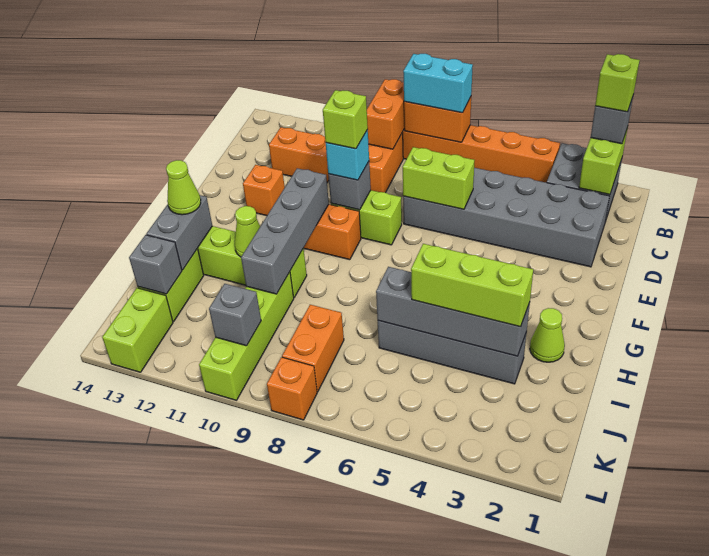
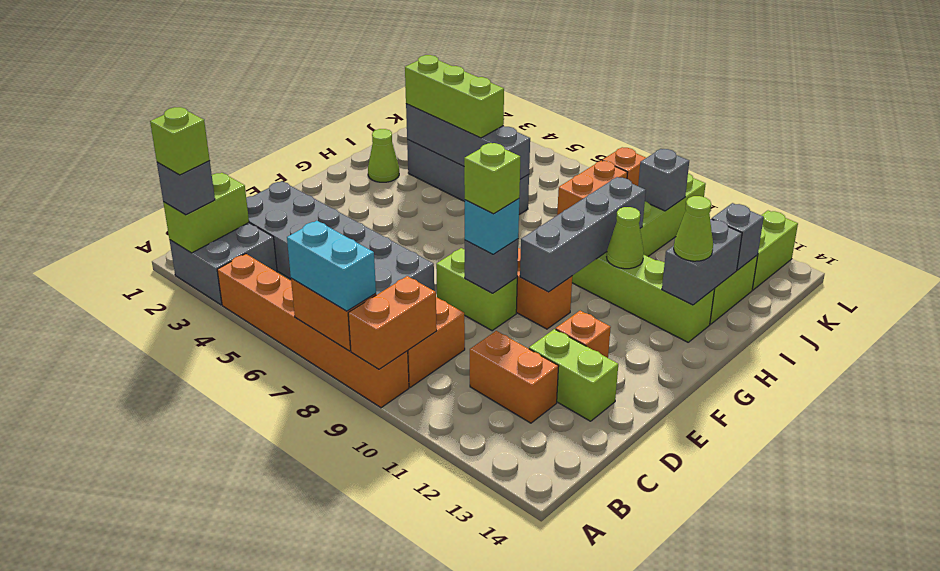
lime 1x2 brick [403,147,474,209] -> lime 1x2 brick moved to [529,329,618,421]

